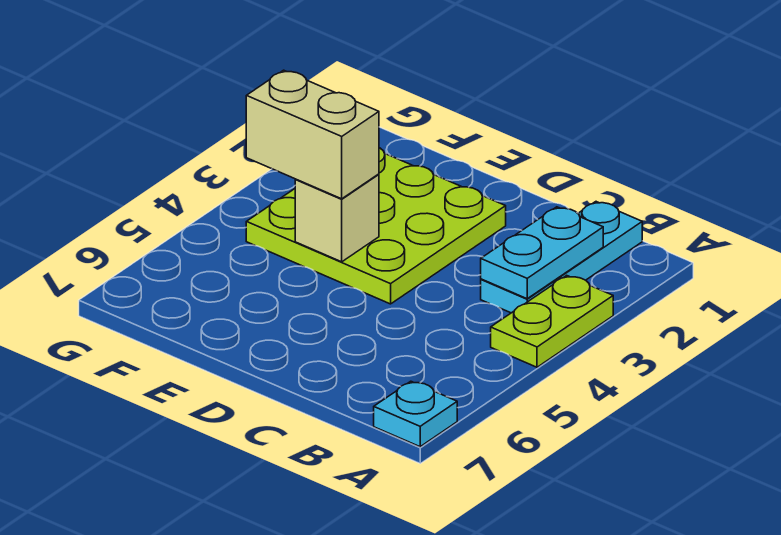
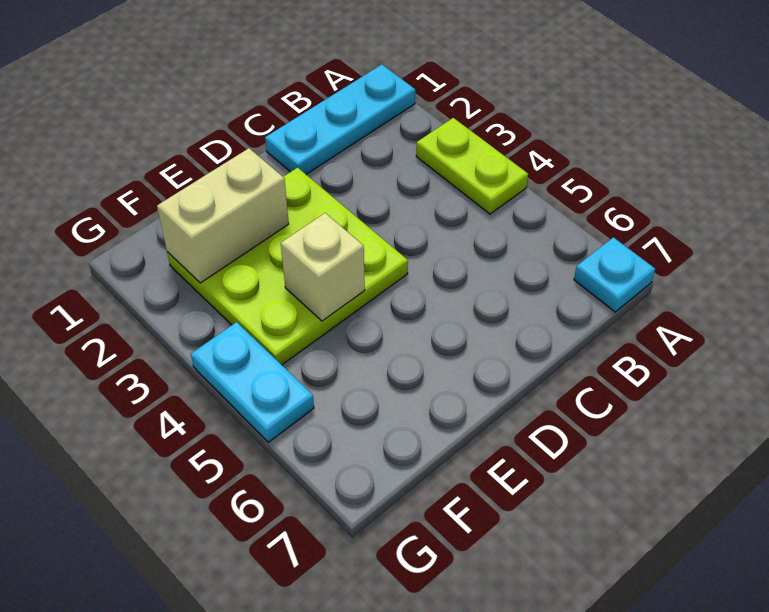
cyan 1x3 plate [481,202,642,313] -> cyan 1x3 plate turned to [265,65,415,174]
cyan 1x2 plate [481,207,603,299] -> cyan 1x2 plate moved to [191,322,314,442]
tan 1x2 brick [246,70,379,199] -> tan 1x2 brick moved to [157,148,289,283]

